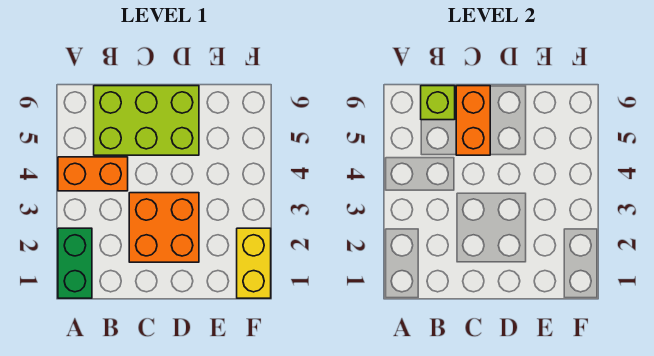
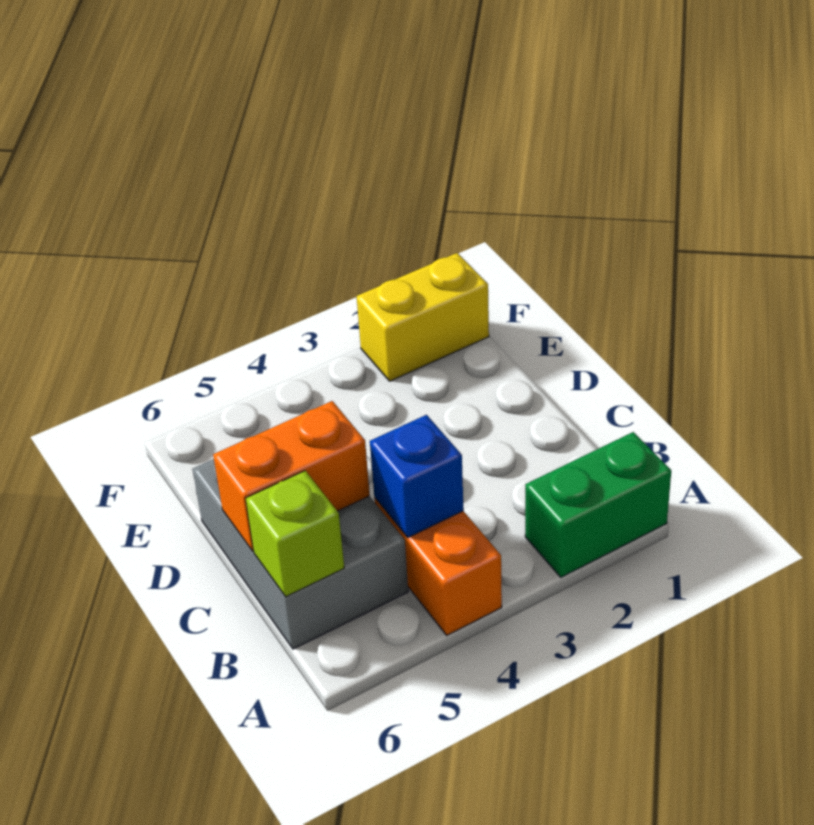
none -> blue 1x1 brick [370,415,464,538]
lime 2x3 brick [94,86,199,155] -> grey 2x3 brick [192,459,408,649]
orange 2x2 brick [129,193,199,262] -> none

